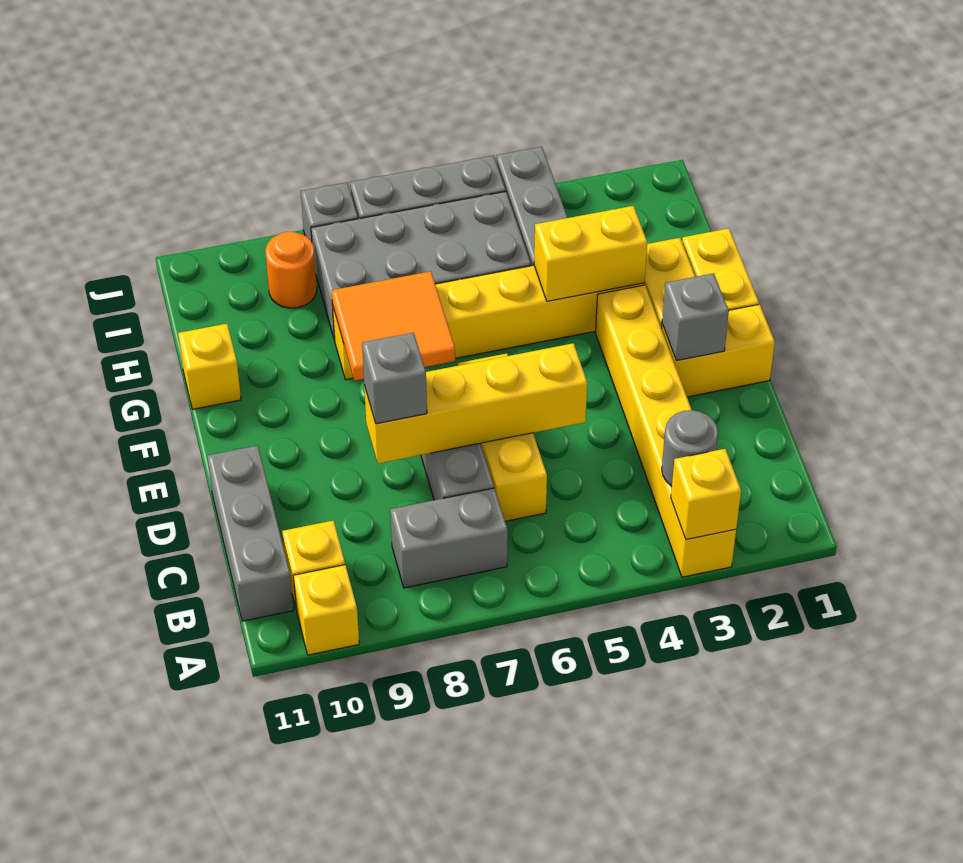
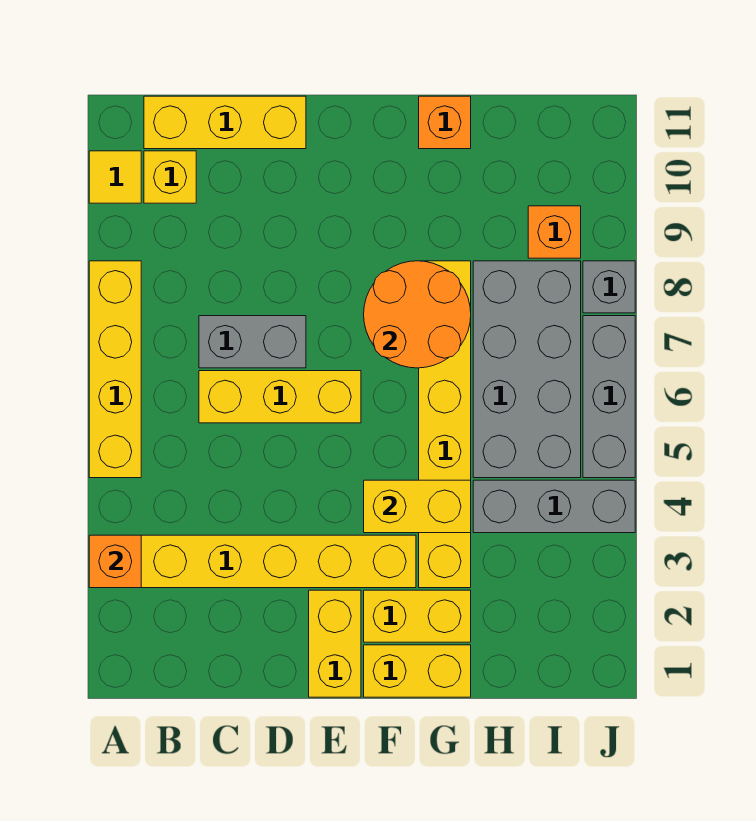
yellow 1x1 brick [671,449,741,539] -> orange 1x1 brick [89,535,141,588]
yellow 1x1 brick [293,565,359,655] -> yellow 1x1 tile [89,151,141,203]
grey 1x1 round brick [662,410,718,486] -> none
grey 1x2 brick [390,488,508,588] -> none
grey 1x3 brick [207,445,294,621] -> yellow 1x3 brick [144,96,306,149]
yellow 1x4 brick [364,343,587,463] -> yellow 1x4 brick moved to [89,261,141,478]
grey 1x1 brick [362,332,427,424] -> none
grey 1x1 brick [662,273,729,361] -> none
orange 2x2 tile [331,271,455,381] -> orange 2x2 round brick [364,261,471,368]
yellow 1x2 brick [534,206,647,301] -> yellow 1x2 brick turned to [364,480,471,533]
yellow 1x1 brick [178,324,241,409] -> orange 1x1 brick [419,96,471,149]
orange 1x1 round brick [265,232,317,308] -> orange 1x1 brick [528,206,581,258]

